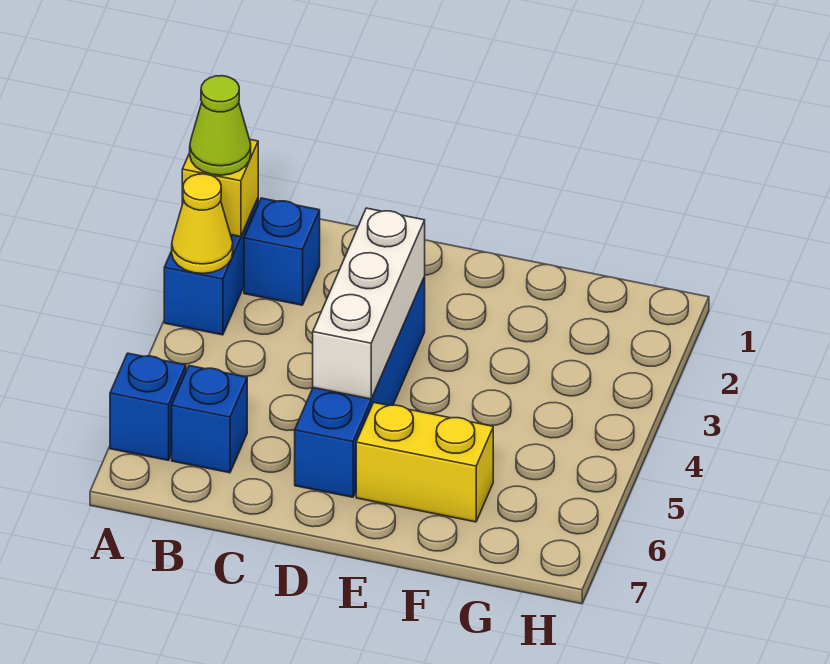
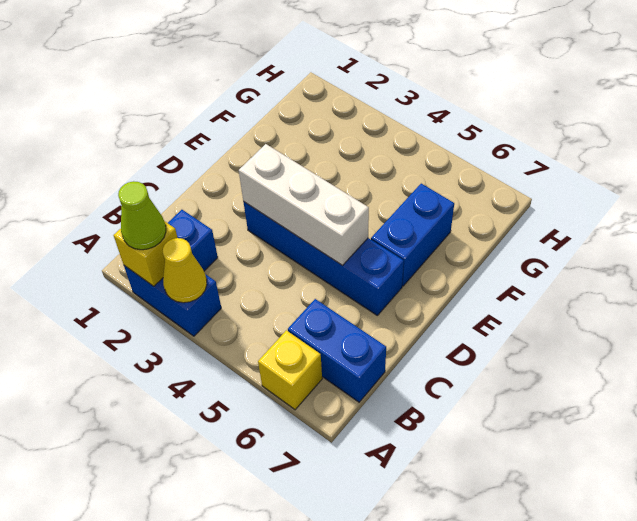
blue 1x1 brick [110,353,186,460] -> yellow 1x1 brick [258,330,322,410]
blue 1x1 brick [172,366,247,473] -> blue 1x2 brick [288,299,386,402]
yellow 1x2 brick [356,403,493,522] -> blue 1x2 brick [371,184,454,286]

